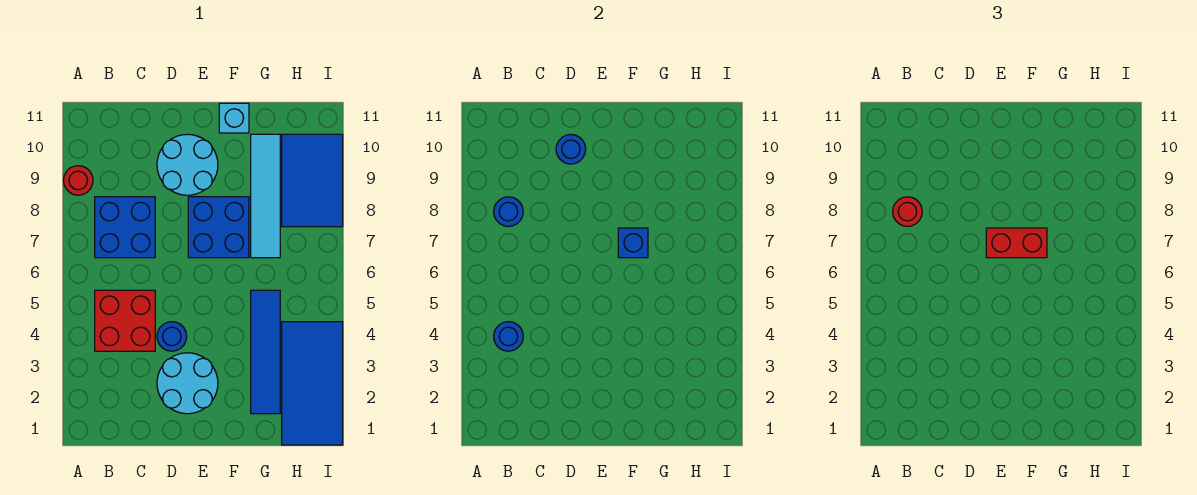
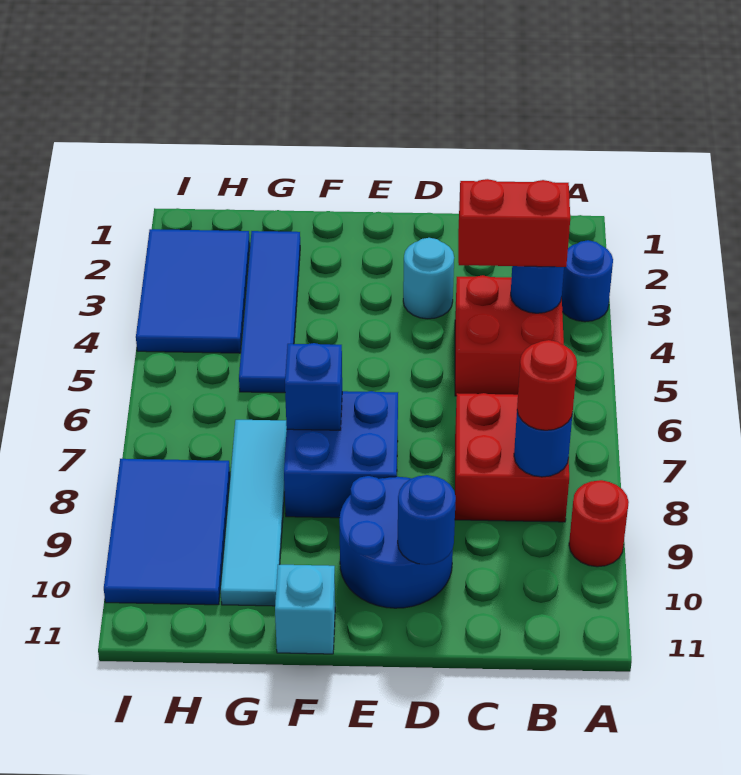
blue 2x2 brick [95,197,155,258] -> red 2x2 brick [455,393,569,522]
cyan 2x2 round brick [157,353,218,414] -> cyan 1x1 round brick [403,238,454,319]
blue 1x1 round brick [157,322,187,351] -> blue 1x1 round brick moved to [562,240,613,322]
cyan 2x2 round brick [157,134,218,195] -> blue 2x2 round brick [339,476,453,608]
red 1x2 brick [986,228,1047,258] -> red 1x2 brick moved to [458,179,570,267]
blue 2x4 tile [282,322,343,445] -> blue 2x3 tile [136,229,250,353]

